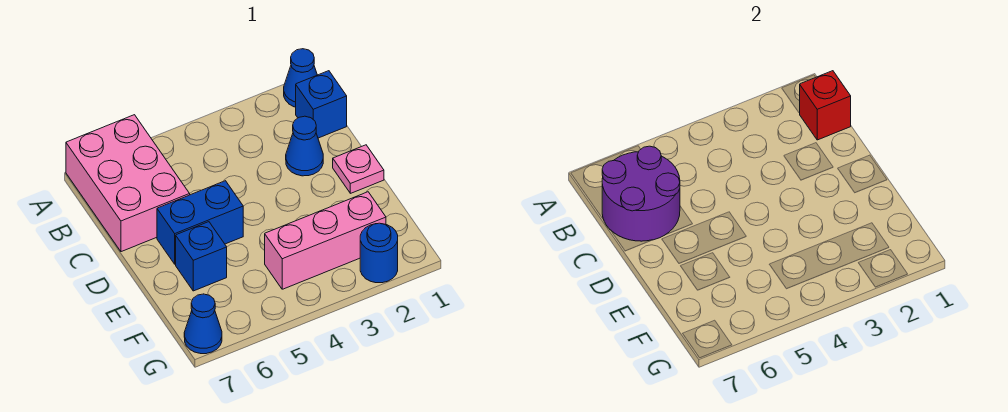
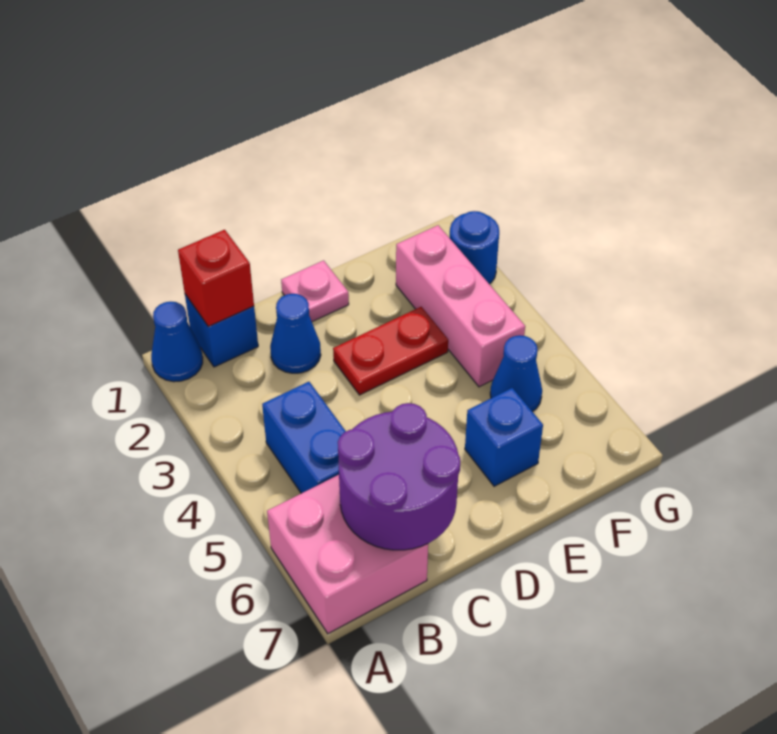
pink 2x3 brick [66,115,190,252] -> pink 2x2 brick [267,475,428,634]
none -> red 1x2 plate [333,307,448,395]
blue 1x2 brick [157,181,243,264] -> blue 1x2 brick moved to [262,382,346,493]
blue 1x1 cone [184,294,222,354] -> blue 1x1 cone moved to [490,335,542,412]

